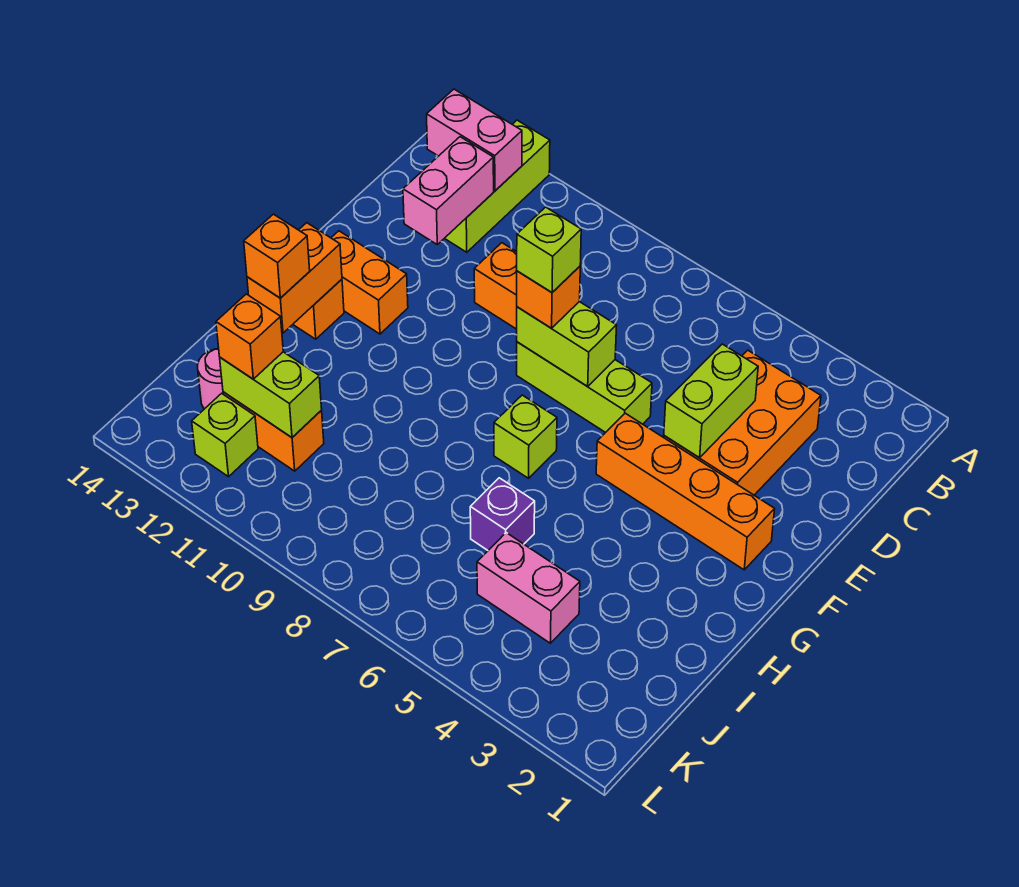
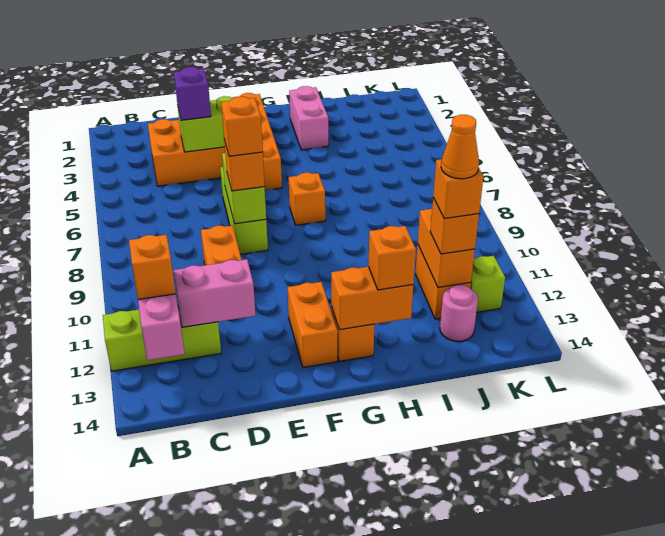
none -> orange 1x1 brick [129,235,176,299]
lime 1x1 brick [517,207,581,292] -> orange 1x1 brick [221,96,263,156]
lime 1x1 brick [494,395,557,478] -> orange 1x1 brick [289,173,325,225]
purple 1x1 brick [470,478,535,550] -> purple 1x1 brick moved to [174,67,211,120]
pink 1x2 brick [477,533,580,643] -> pink 1x2 brick moved to [289,86,328,150]
lime 1x2 brick [220,352,322,437] -> orange 1x2 brick [418,209,475,287]
none -> orange 1x1 brick [433,159,484,219]
none -> orange 1x1 cone [441,115,479,179]

